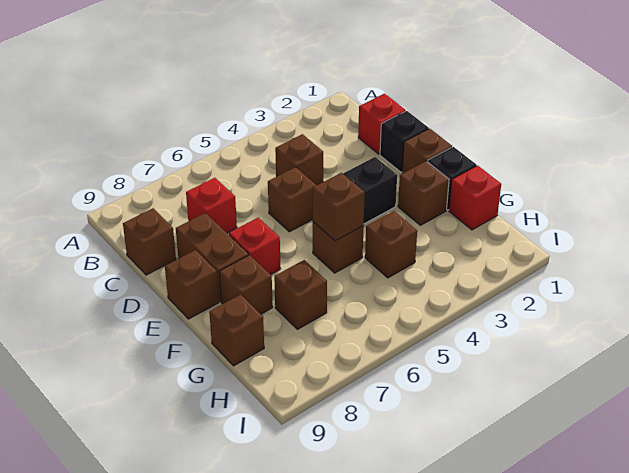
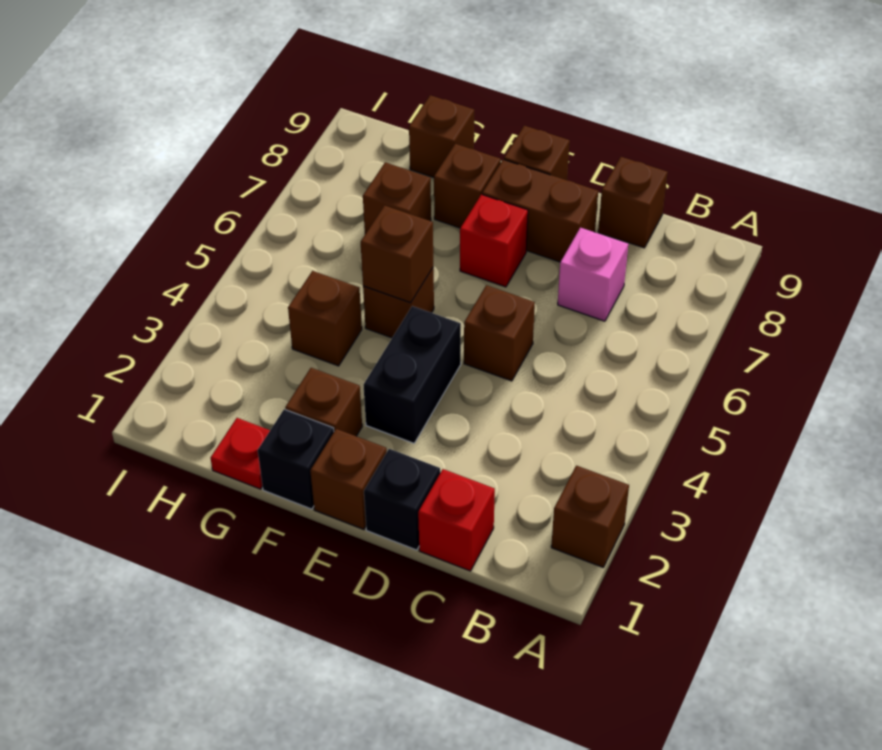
brown 1x1 brick [275,134,323,185] -> brown 1x1 brick moved to [551,466,629,567]
red 1x1 brick [186,178,237,233] -> pink 1x1 brick [558,228,628,321]
red 1x1 brick [449,165,501,230] -> red 1x1 plate [211,418,270,489]

